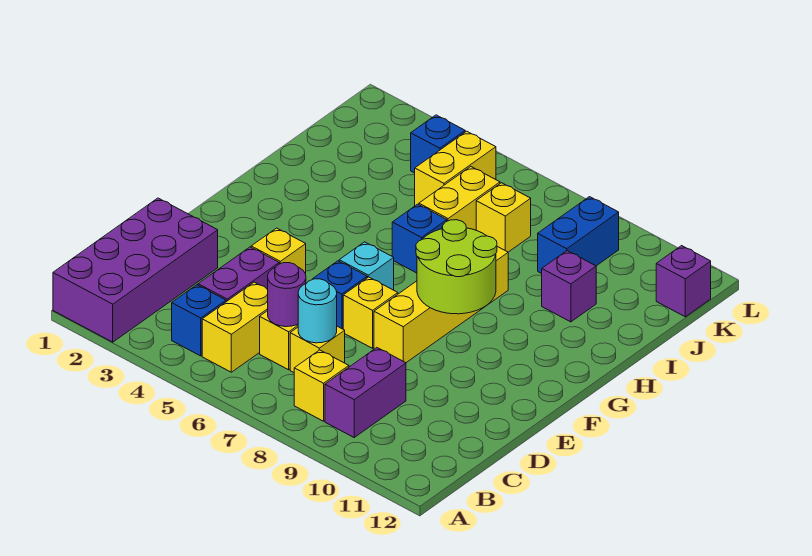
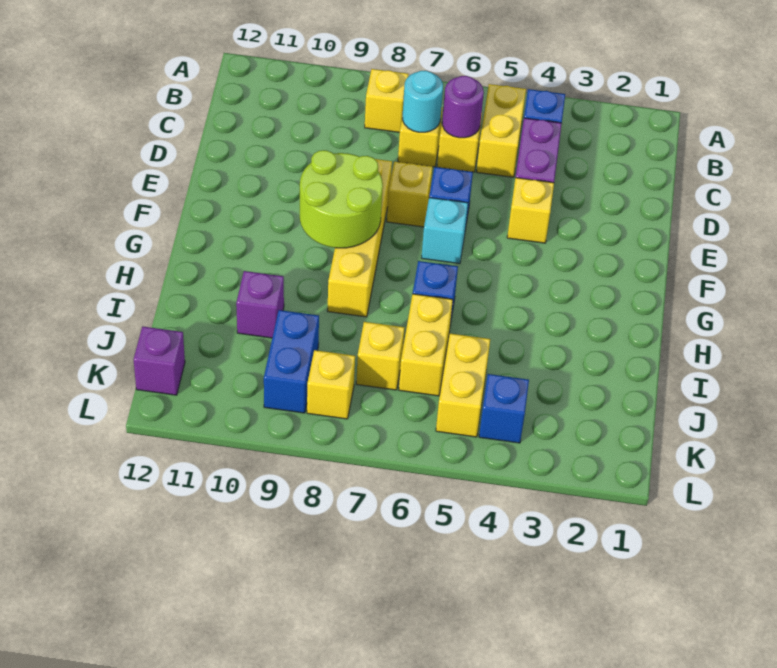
purple 2x4 brick [53,198,218,342] -> none
purple 1x2 brick [325,348,406,437] -> none
none -> yellow 1x1 brick [307,350,355,419]

